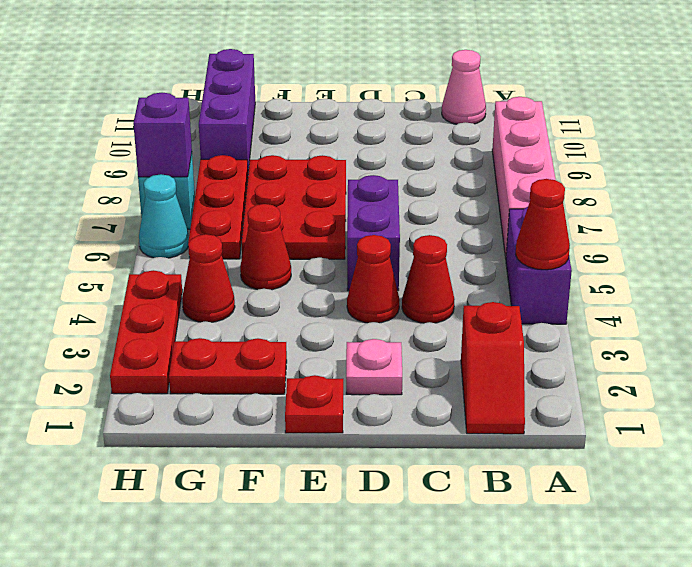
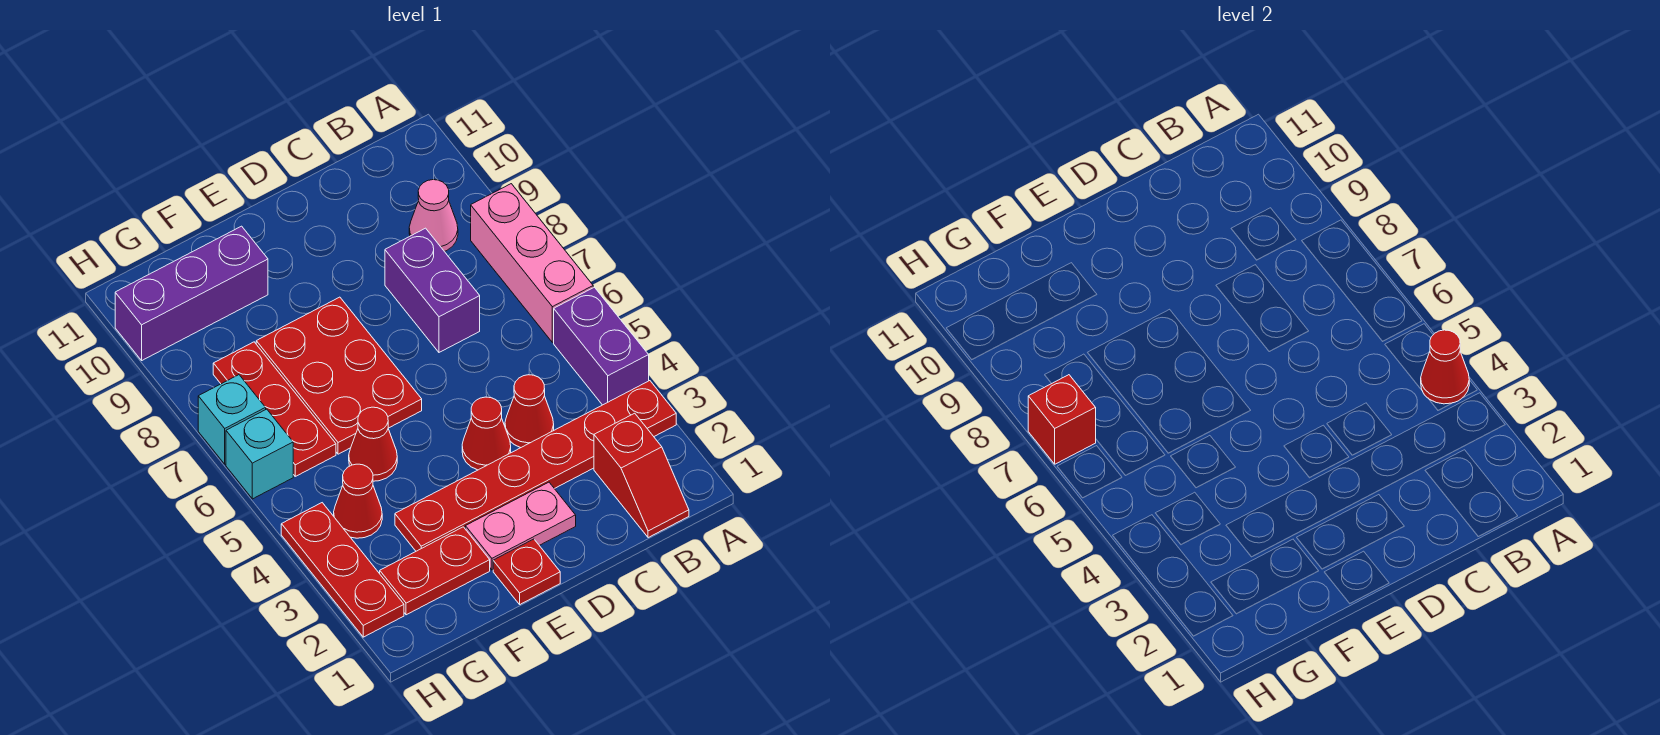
none -> red 1x6 plate [395,381,676,551]
pink 1x4 brick [492,97,556,258] -> pink 1x3 brick [471,184,593,342]
pink 1x1 cone [442,50,486,124] -> pink 1x1 cone moved to [409,180,458,251]
pink 1x1 plate [346,339,402,395] -> pink 1x2 plate [465,482,576,570]
purple 1x2 brick [347,175,400,291] -> purple 1x2 brick moved to [385,228,480,352]
purple 1x3 brick [199,49,255,172] -> purple 1x3 brick turned to [115,226,268,360]
cyan 1x1 cone [139,174,189,258] -> cyan 1x1 brick [226,409,293,499]
purple 1x1 brick [133,93,192,177] -> red 1x1 brick [1028,375,1096,464]

